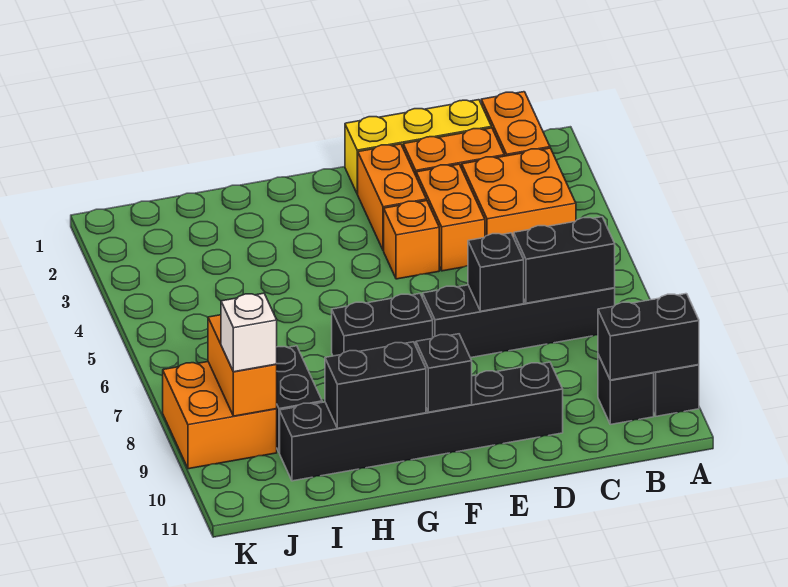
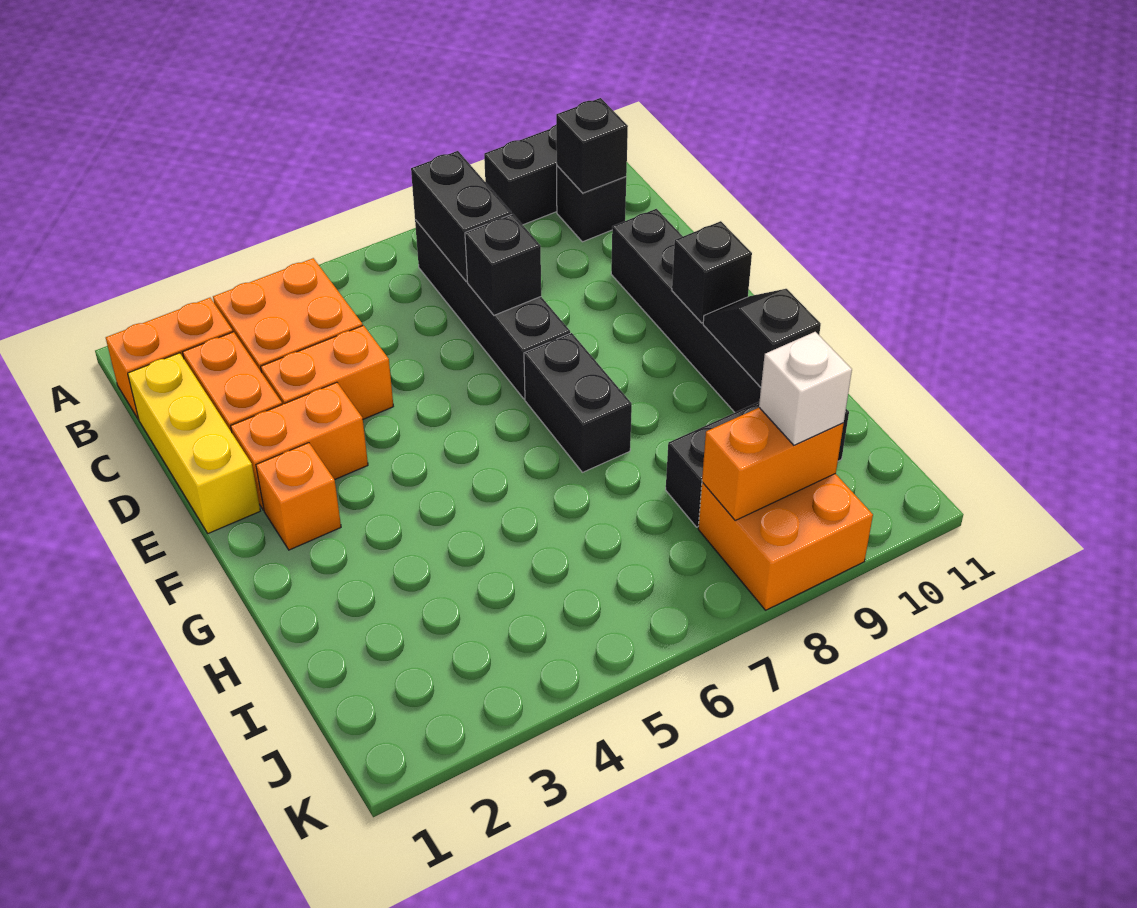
black 1x2 brick [598,294,699,380] -> black 1x1 brick [556,98,628,193]
orange 1x1 brick [384,201,439,279] -> orange 1x1 brick moved to [256,443,341,550]
black 1x2 brick [325,342,426,428] -> black 1x2 slope [703,289,821,387]

